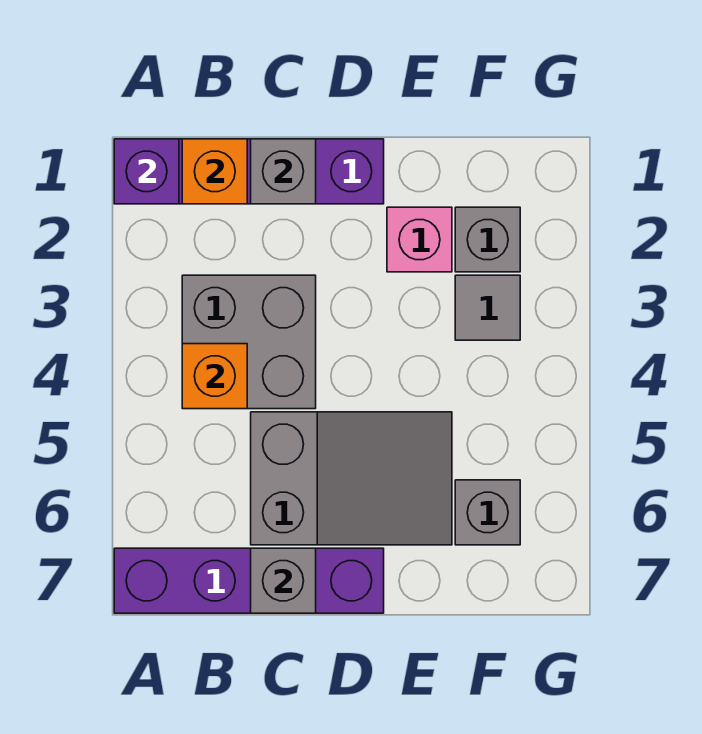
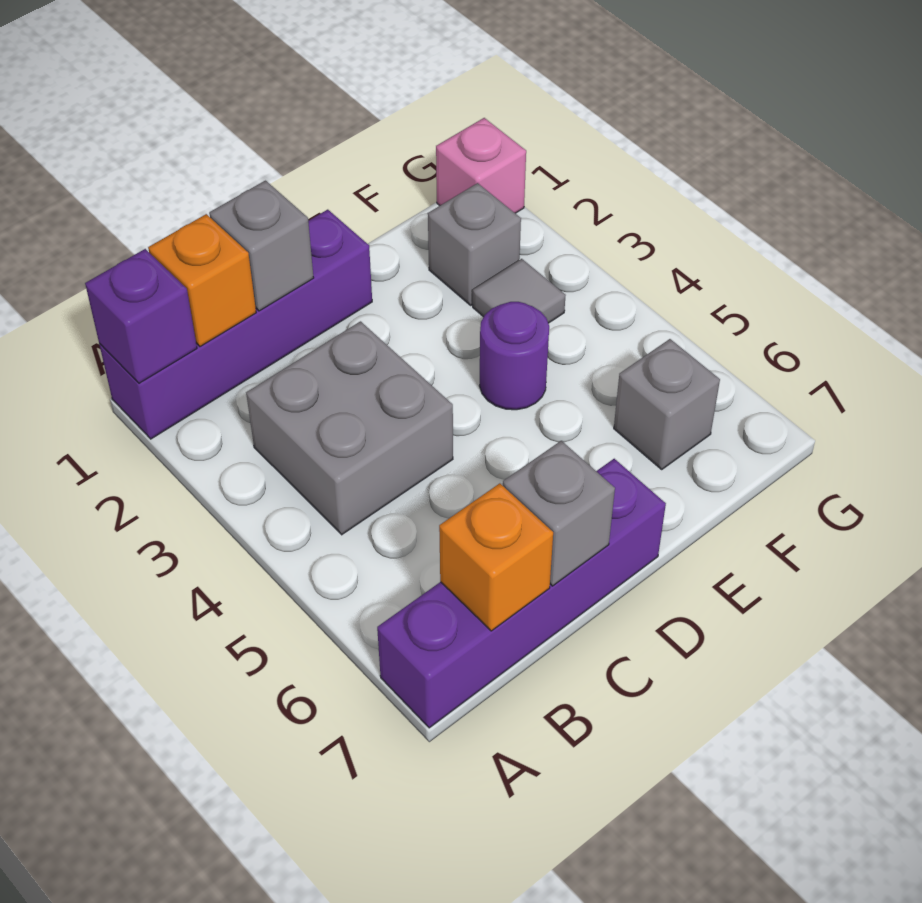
orange 1x1 brick [182,344,247,409] -> orange 1x1 brick moved to [439,483,553,631]
grey 2x3 slope [251,412,452,545] -> none
pink 1x1 brick [387,207,452,272] -> pink 1x1 brick moved to [436,118,526,213]
none -> purple 1x1 round brick [480,302,549,410]

